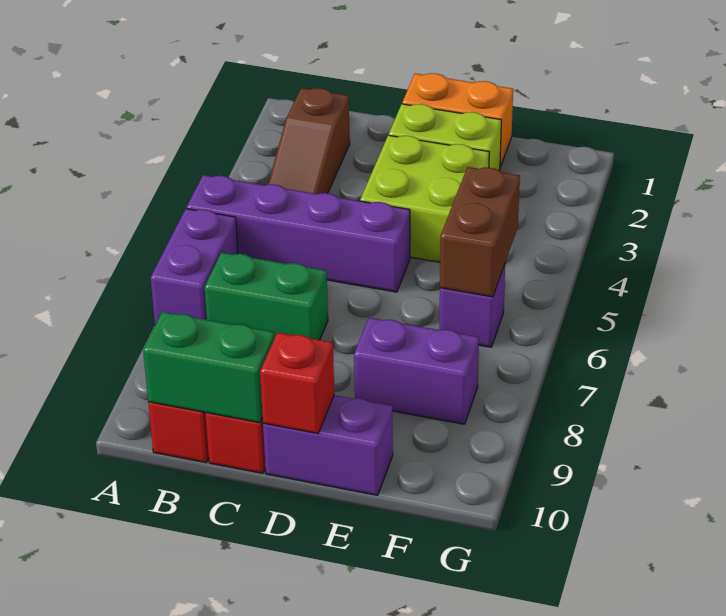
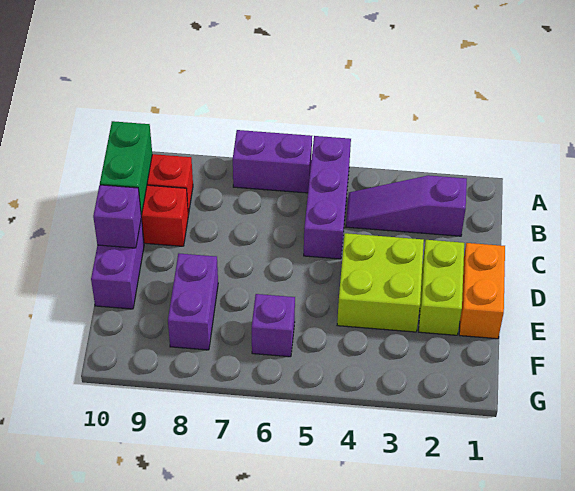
purple 1x4 brick [187,175,410,292] -> purple 1x3 brick [304,136,351,259]
brown 1x3 slope [268,88,350,194] -> purple 1x3 slope [346,175,467,236]
green 1x2 brick [205,252,328,340] -> none
red 1x1 brick [260,333,334,433] -> purple 1x1 brick [93,185,141,248]
brown 1x2 brick [440,167,520,297] -> none

